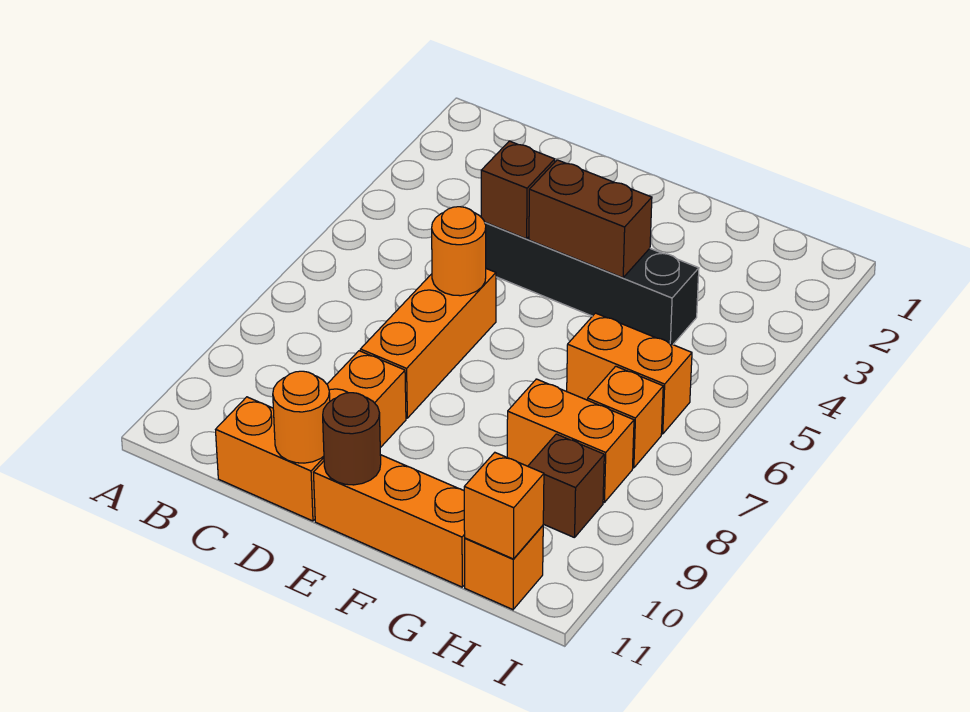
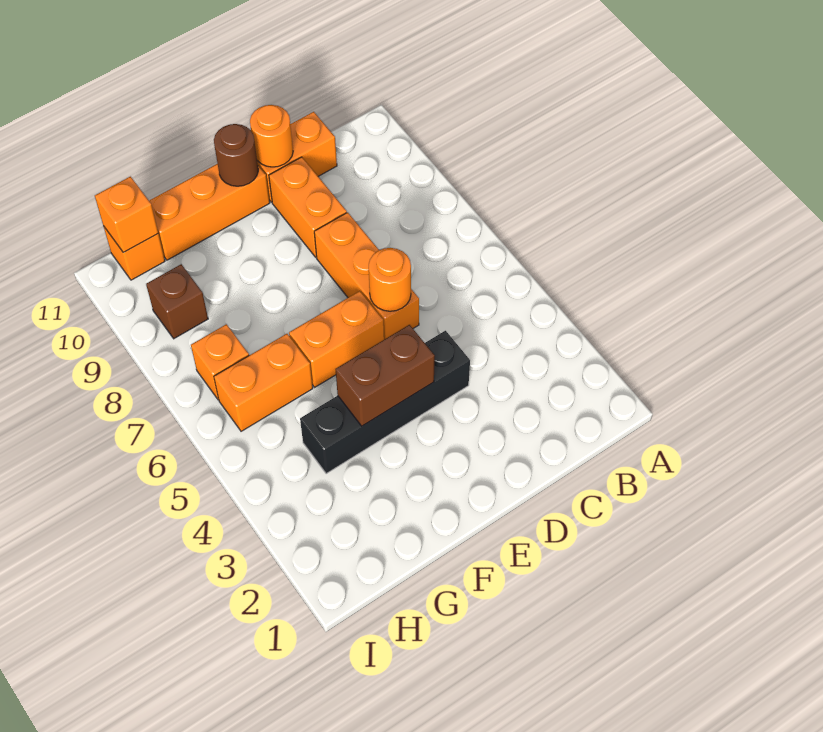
brown 1x1 brick [481,141,555,239] -> none
orange 1x2 brick [507,379,634,502] -> orange 1x2 brick moved to [289,291,384,387]

